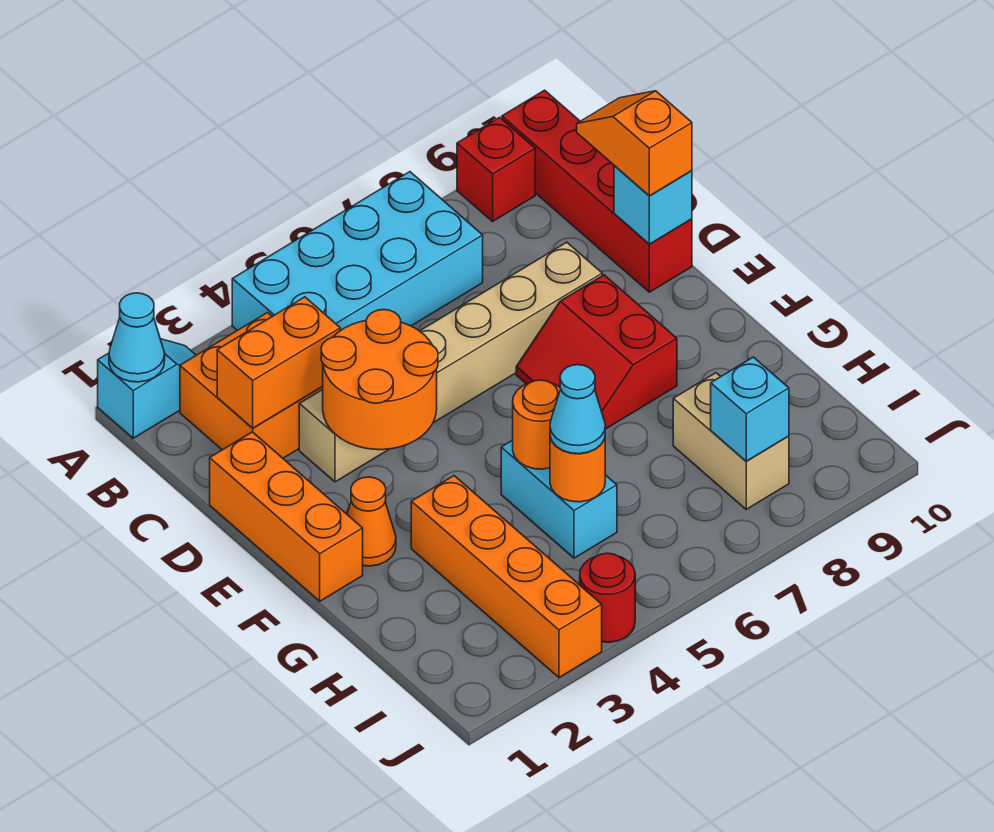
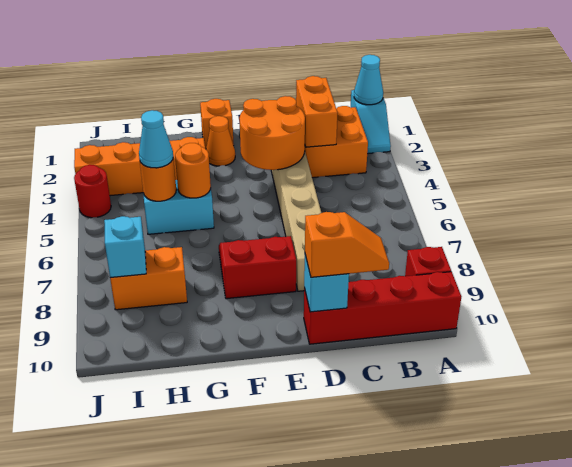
cyan 2x4 brick [232,172,483,331] -> none
orange 1x3 brick [210,432,363,601] -> orange 1x1 brick [200,99,234,149]
tan 1x2 brick [673,373,789,509] -> orange 1x2 brick [110,247,187,310]

